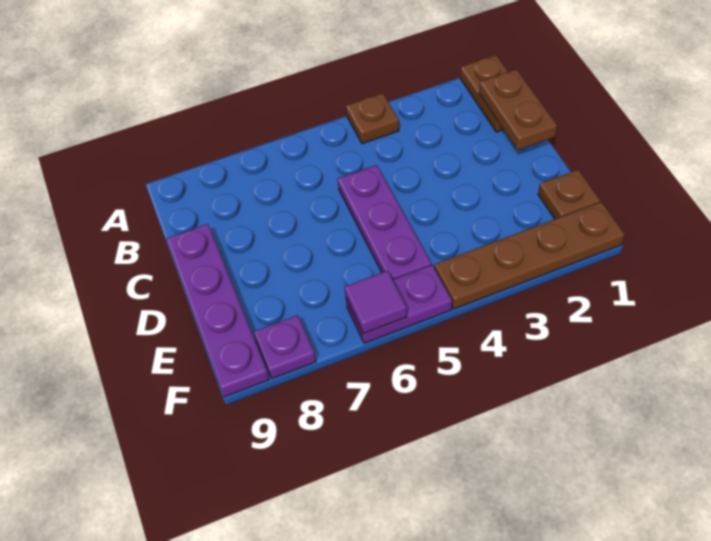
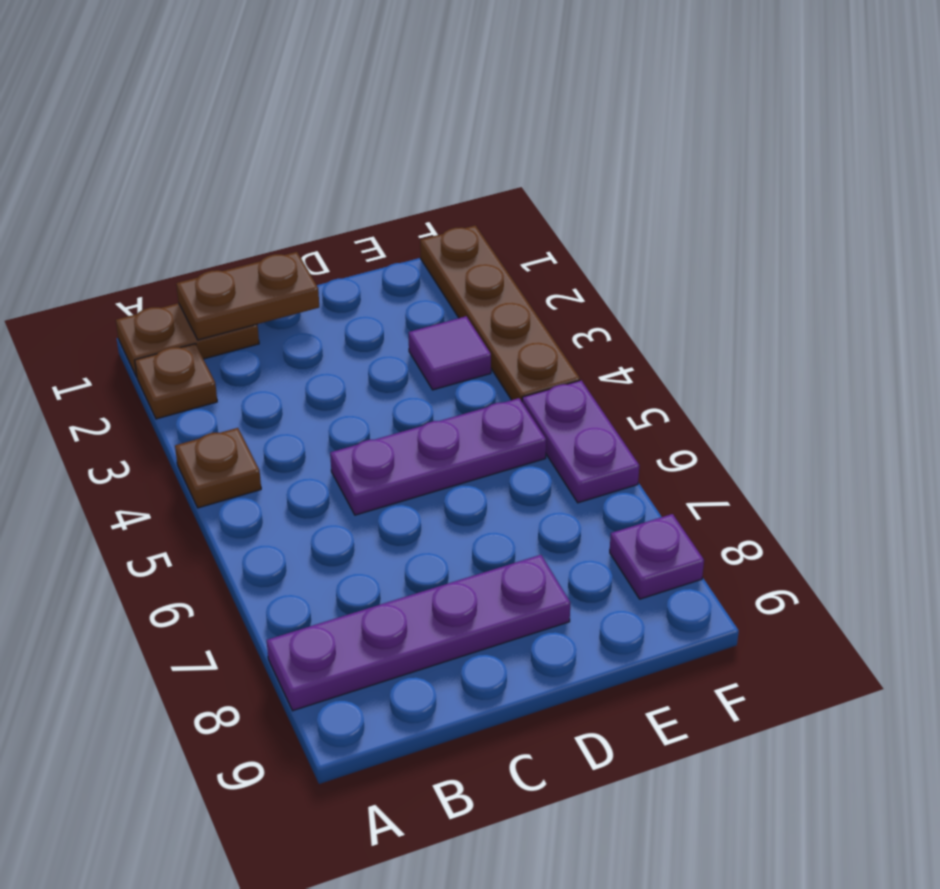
purple 1x4 plate [167,224,269,397] -> purple 1x4 plate moved to [267,555,570,711]
brown 1x1 plate [538,170,600,219] -> brown 1x1 plate moved to [135,344,217,419]
purple 1x1 tile [345,271,407,334] -> purple 1x1 tile moved to [408,316,491,390]

